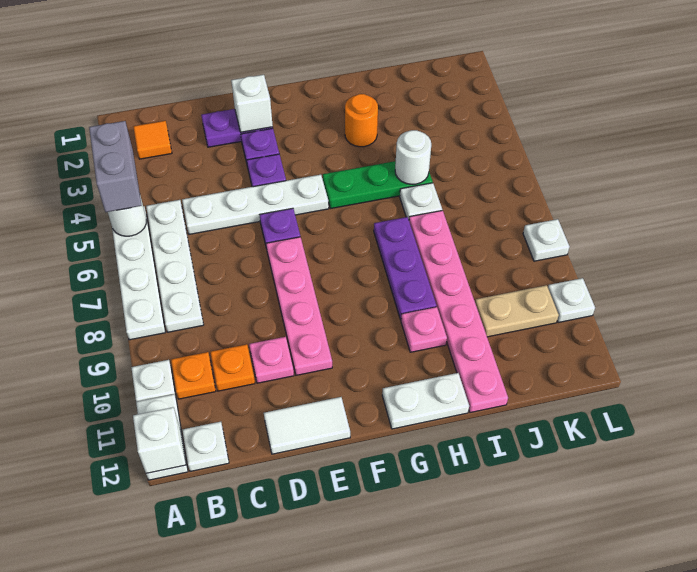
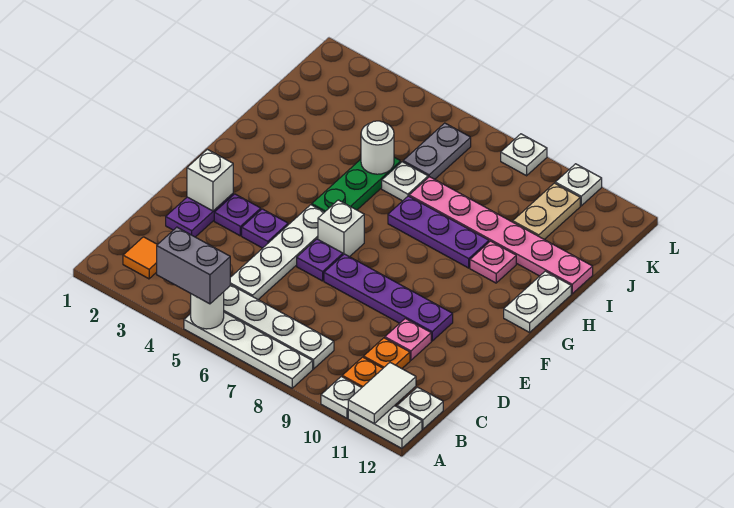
white 1x1 brick [133,407,186,473] -> white 1x1 brick moved to [318,200,364,257]
white 1x2 tile [264,397,350,454] -> white 1x2 tile moved to [348,363,416,423]
pink 1x4 plate [266,237,332,375] -> purple 1x4 plate [324,254,453,341]
orange 1x1 round brick [345,94,378,147] -> none
none -> grey 1x2 plate [403,123,471,179]

